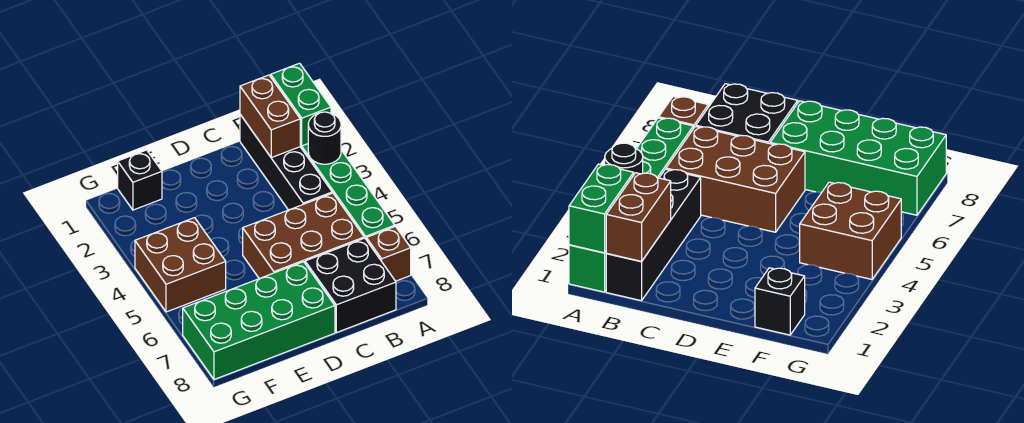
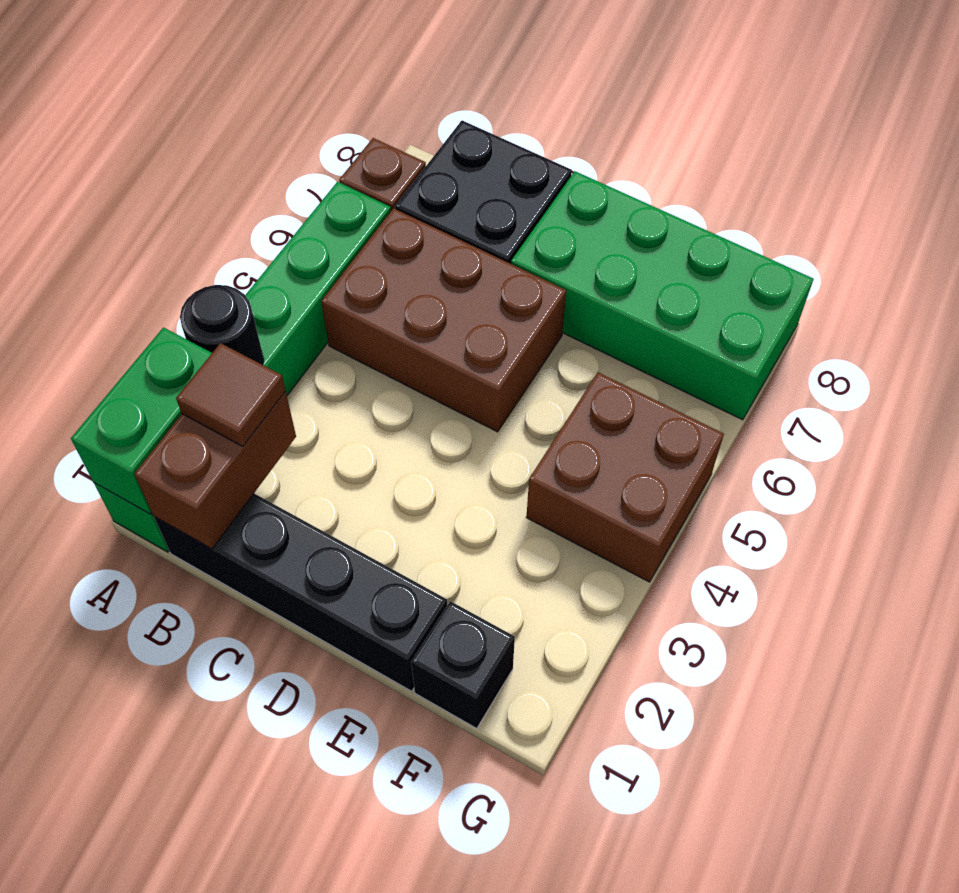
black 1x4 brick [240,115,332,210] -> black 1x4 brick turned to [154,494,447,691]
none -> brown 1x1 tile [176,343,286,446]

